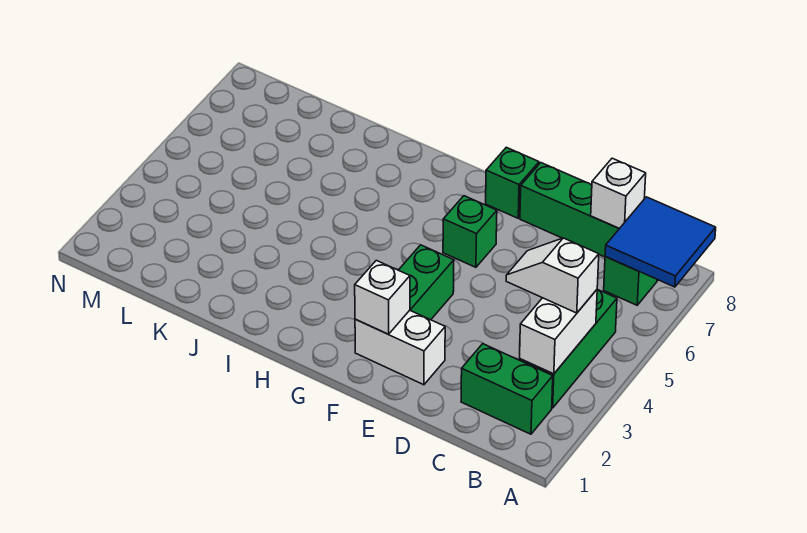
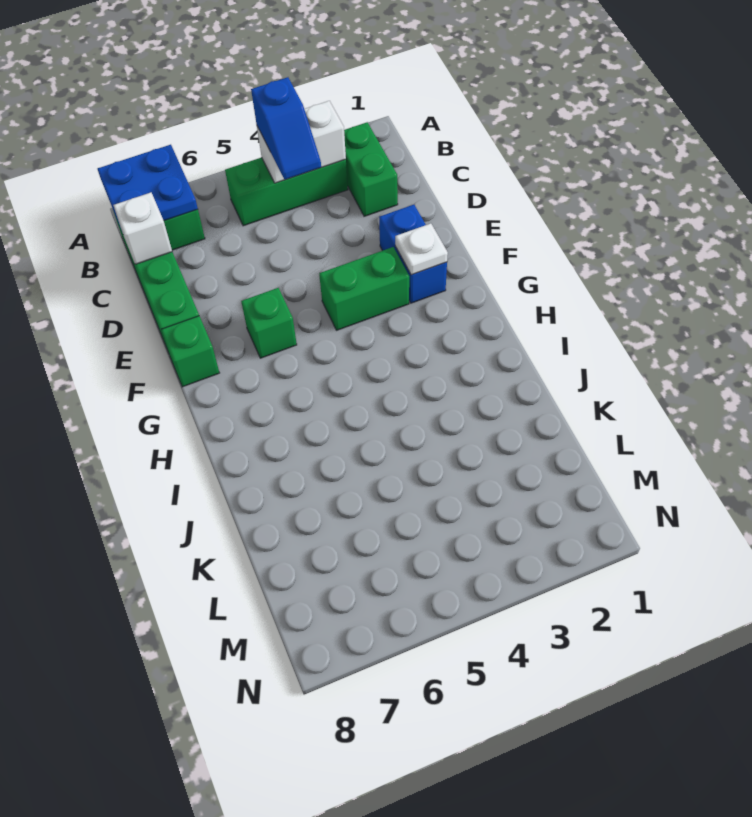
blue 2x2 tile [605,197,716,287] -> blue 2x2 plate [98,145,198,228]
white 1x2 slope [506,238,599,313] -> blue 1x2 slope [251,77,321,180]
white 1x2 brick [355,310,445,385] -> blue 1x2 brick [379,205,447,303]
white 1x1 brick [355,260,410,334] -> white 1x1 plate [395,223,448,275]

